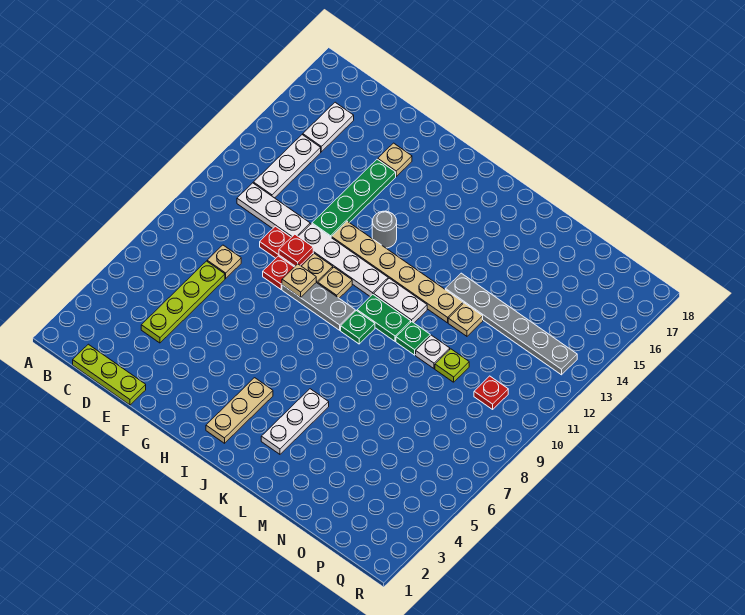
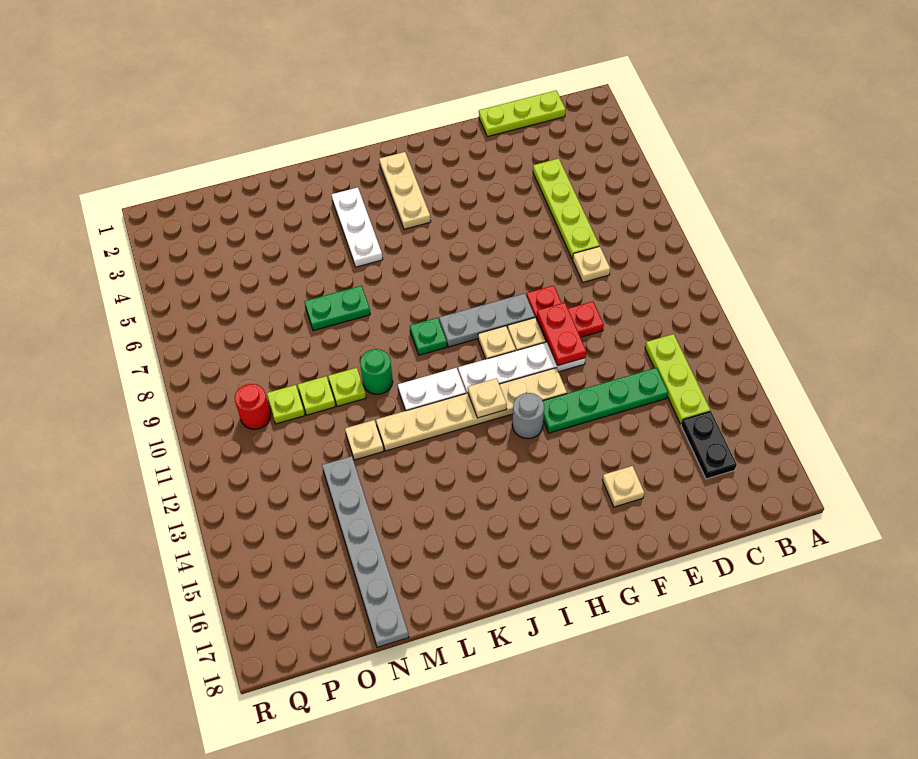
white 1x3 plate [237,183,310,237] -> none
white 1x3 plate [253,135,321,198] -> lime 1x3 plate [645,334,710,424]
white 1x2 plate [303,102,354,152] -> black 1x2 plate [681,411,737,479]
red 1x1 plate [279,234,313,266] -> red 1x2 plate [537,303,586,366]
green 1x4 plate [312,159,396,237] -> green 1x4 plate turned to [543,368,668,433]
tan 1x1 plate [282,264,316,298] -> tan 1x1 plate moved to [468,378,507,418]
green 1x2 plate [357,294,411,341] -> green 1x2 plate moved to [304,286,370,331]
green 1x1 plate [396,322,430,355] -> green 1x1 round brick [360,349,393,394]
grey 1x6 plate [445,273,577,375] -> grey 1x6 plate turned to [322,456,409,647]
white 1x1 plate [416,335,450,369] -> lime 1x1 plate [328,368,366,406]
none -> lime 1x1 plate [267,385,305,424]
red 1x1 plate [474,376,508,409] -> red 1x1 round brick [235,384,271,429]

